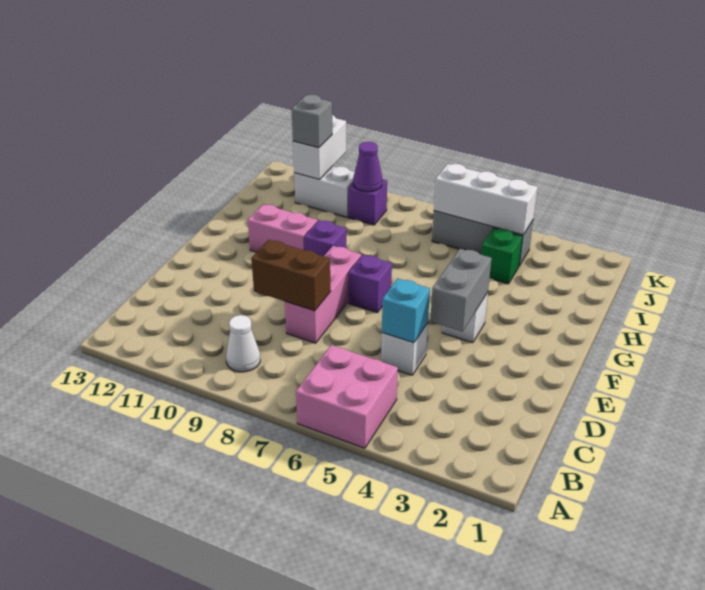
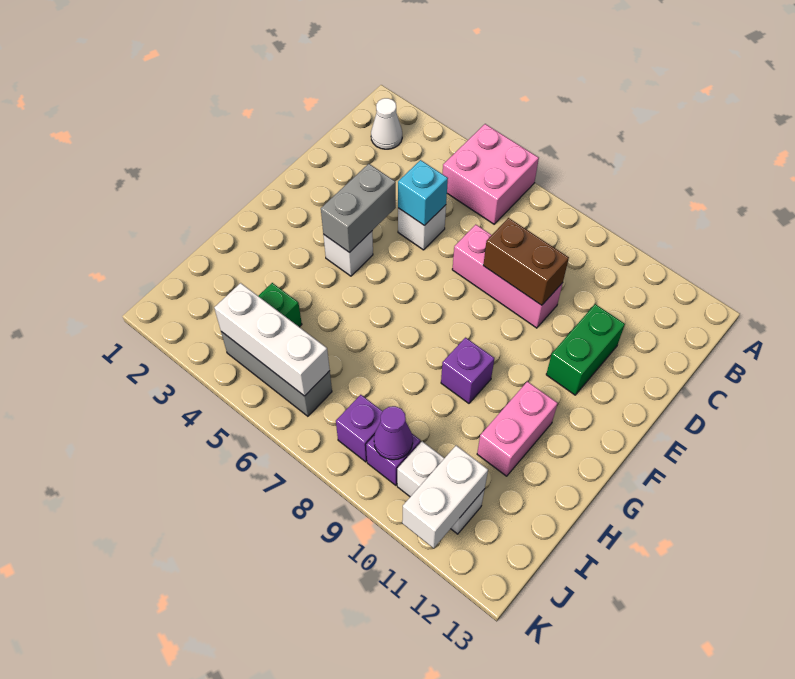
white 1x1 cone [226,315,260,372] -> white 1x1 cone moved to [371,98,402,149]
pink 1x3 brick [285,246,361,343] -> pink 1x3 brick turned to [452,225,563,328]
none -> green 1x2 brick [546,304,625,395]
purple 1x1 brick [349,255,392,313] -> purple 1x1 brick moved to [336,395,383,462]
pink 1x2 brick [248,204,318,252] -> pink 1x2 brick turned to [477,381,558,476]
grey 1x1 brick [291,95,332,148] -> none

